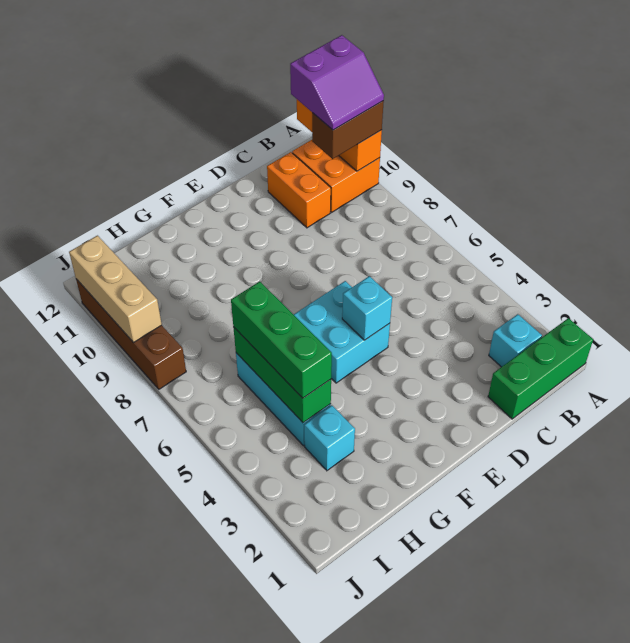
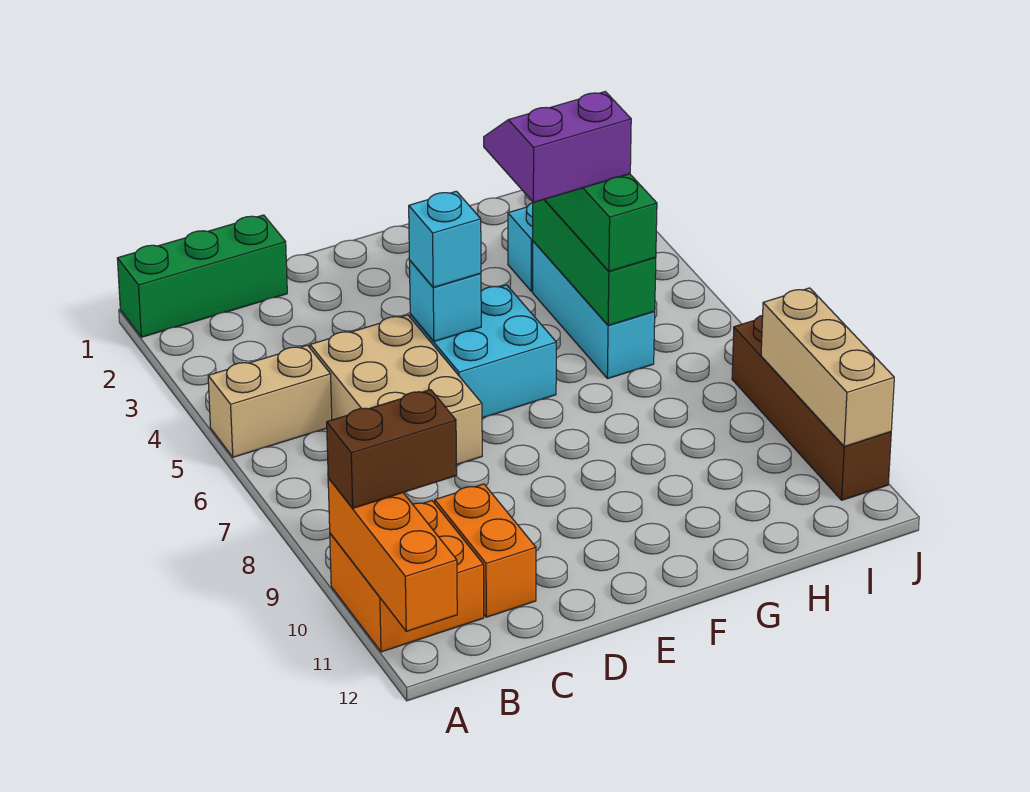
none -> tan 1x2 brick [208,345,332,457]
purple 2x2 slope [290,35,384,130] -> purple 2x2 slope moved to [484,92,631,202]
cyan 1x1 brick [489,314,542,367] -> cyan 1x1 brick moved to [409,191,481,287]
none -> tan 2x3 brick [310,315,482,465]

